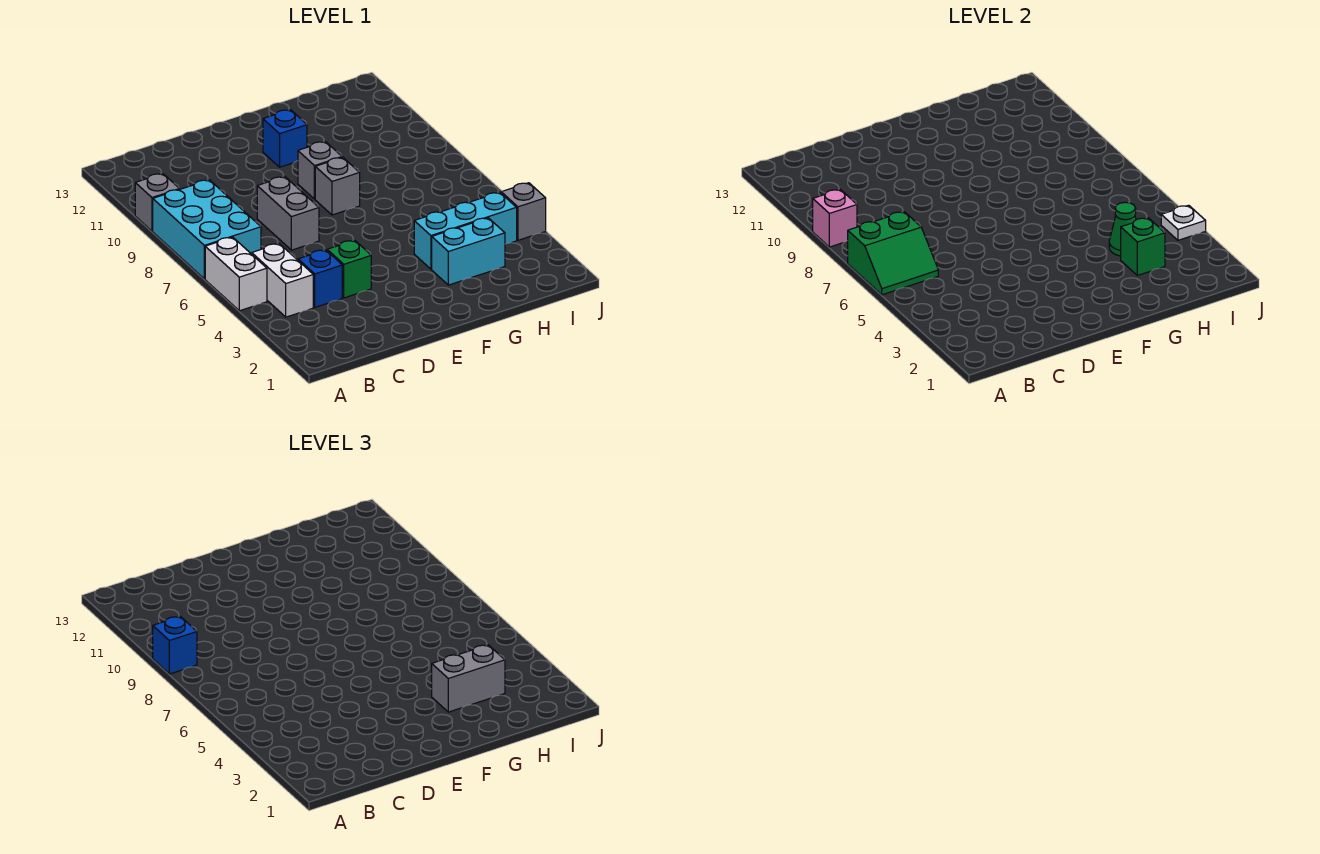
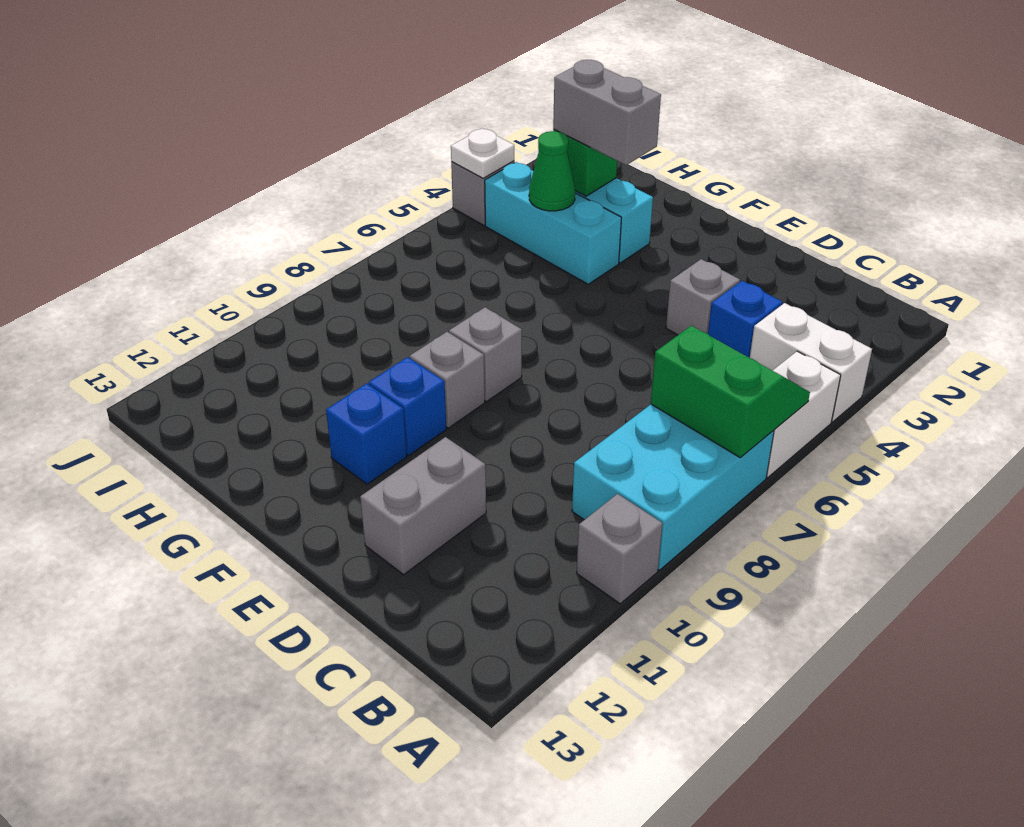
pink 1x1 brick [813,189,857,247] -> none
blue 1x1 brick [153,616,197,674] -> blue 1x1 brick moved to [369,357,446,455]
white 1x2 brick [252,244,313,317] -> white 1x2 brick turned to [750,303,872,422]
green 1x1 brick [327,240,371,298] -> grey 1x1 brick [666,259,740,335]
grey 1x2 brick [257,177,319,250] -> grey 1x2 brick moved to [360,437,486,575]

